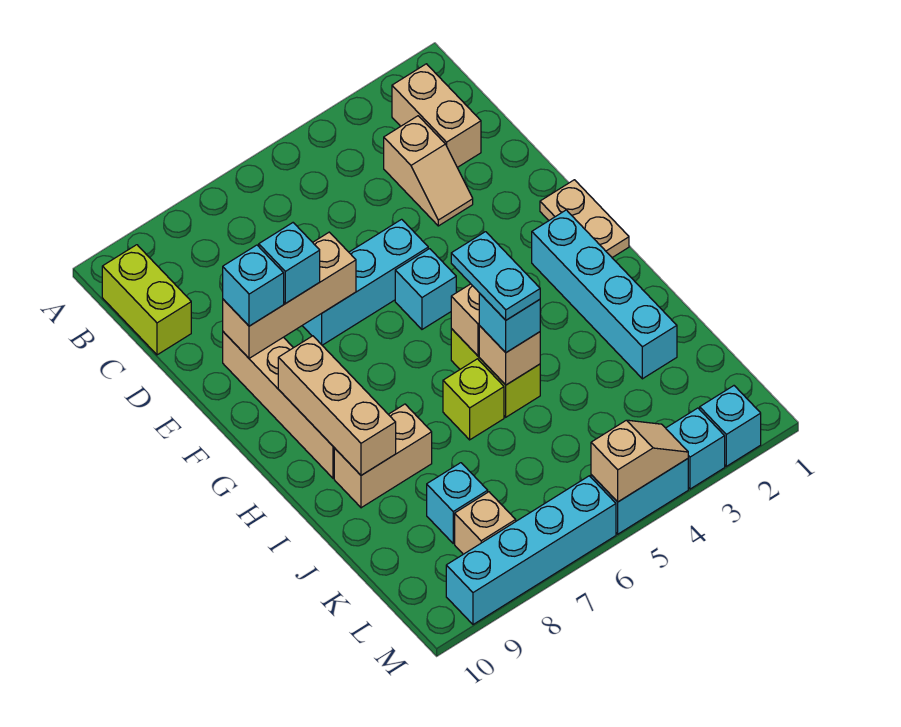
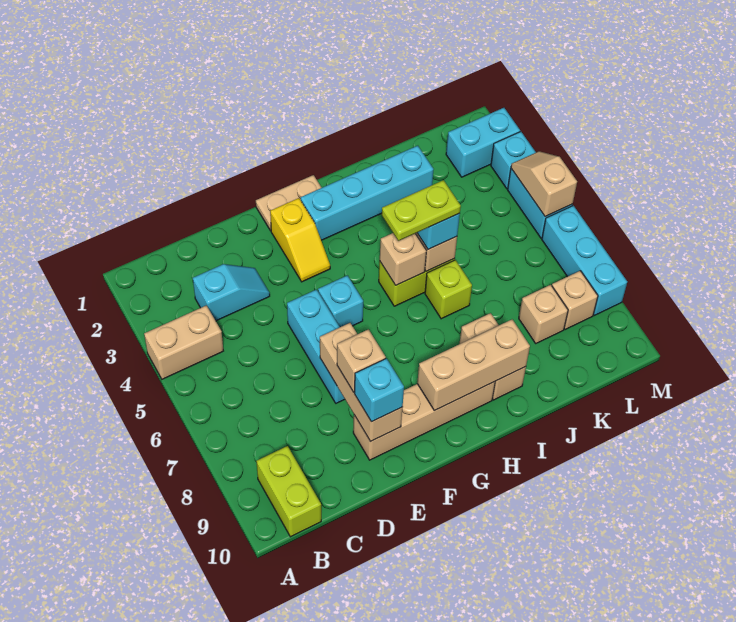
tan 1x2 brick [392,64,481,167] -> tan 1x2 brick moved to [144,305,223,379]
lime 1x2 brick [102,245,191,355] -> lime 1x2 brick turned to [256,446,321,537]
tan 1x2 slope [384,116,473,226] -> cyan 1x2 slope [193,264,270,321]
cyan 1x1 brick [259,223,320,303] -> tan 1x1 brick [337,329,386,392]
none -> yellow 1x2 slope [270,198,330,282]
cyan 1x2 plate [451,232,540,320] -> lime 1x2 plate [382,180,461,241]
cyan 1x1 brick [427,463,488,543] -> tan 1x1 brick [519,285,568,343]
cyan 1x1 brick [700,386,761,466] -> cyan 1x2 brick [446,108,520,177]
cyan 1x4 brick [446,476,616,625] -> cyan 1x3 brick [542,206,627,315]

